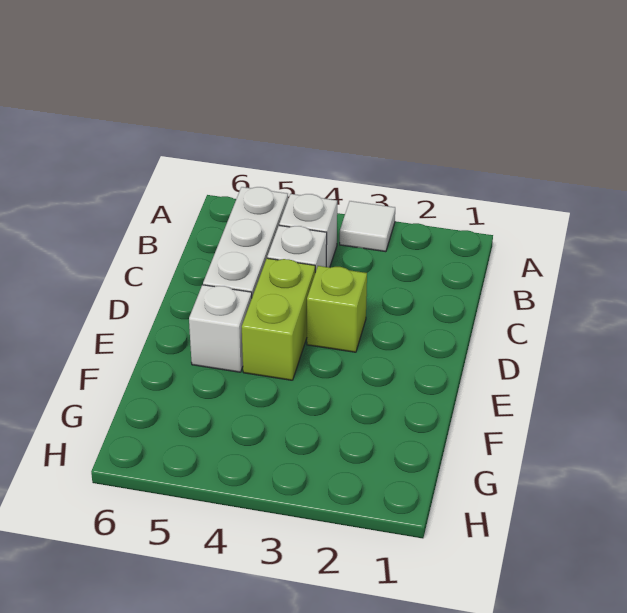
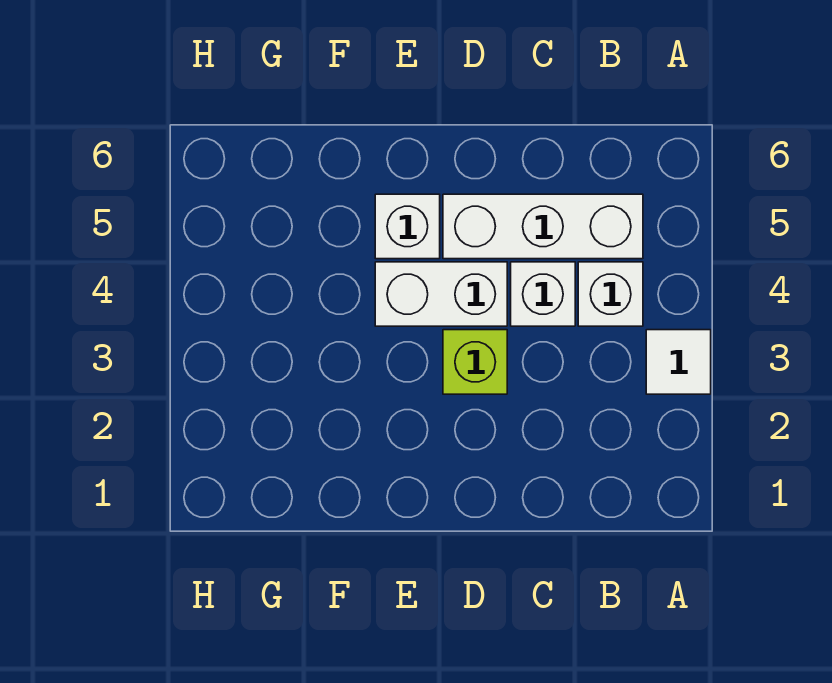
lime 1x2 brick [242,258,315,380] -> white 1x2 brick [375,262,507,326]

